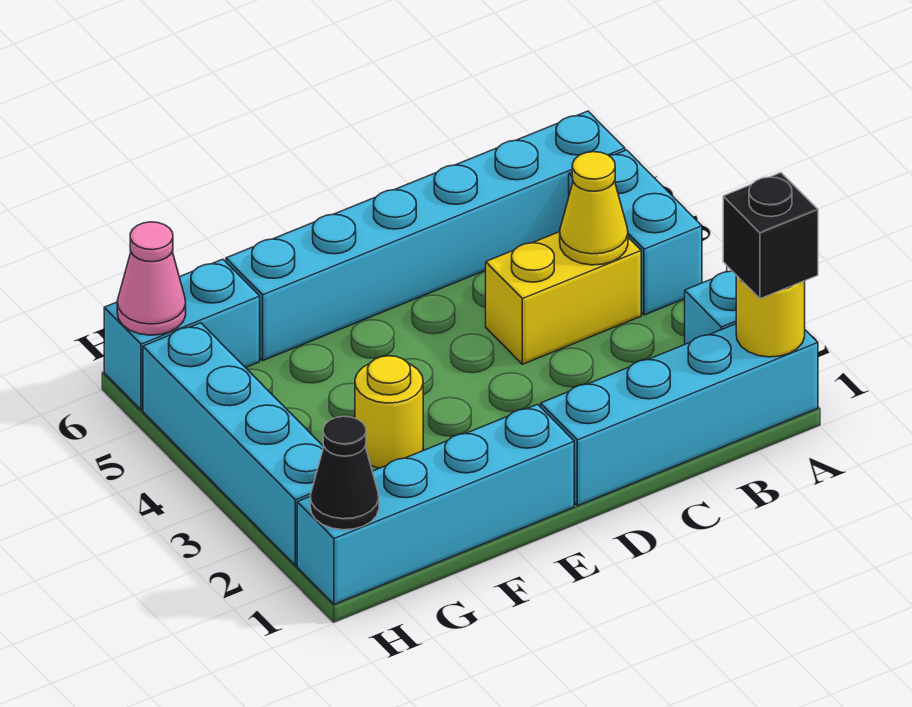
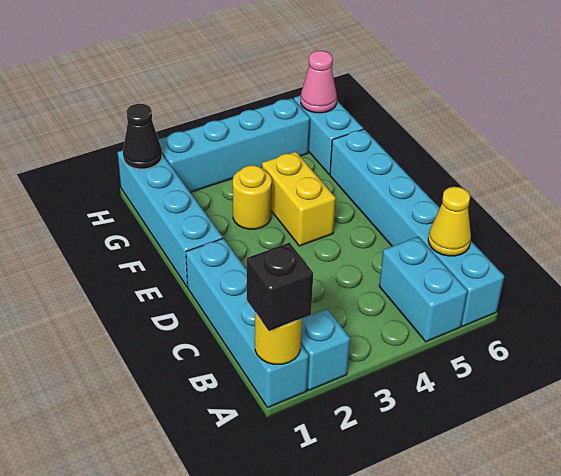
cyan 1x2 brick [569,150,702,315] -> cyan 1x2 brick turned to [379,237,468,342]
yellow 1x2 brick [486,232,641,364] -> yellow 1x2 brick moved to [262,152,336,246]
yellow 1x1 cone [560,152,628,265] -> yellow 1x1 cone moved to [428,187,471,256]

